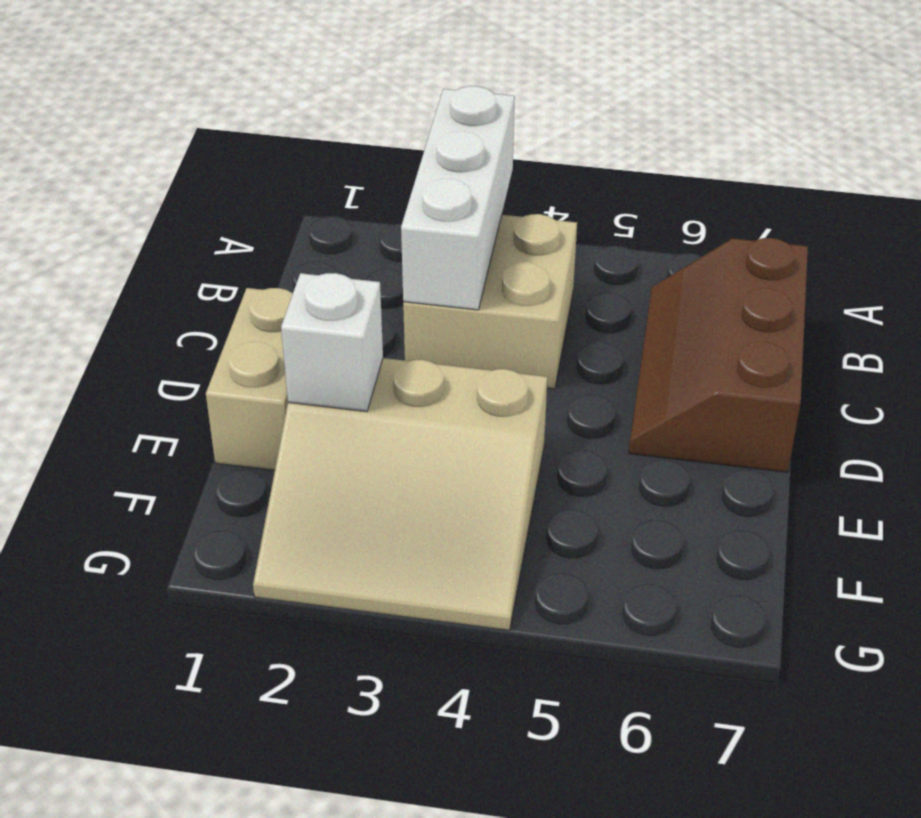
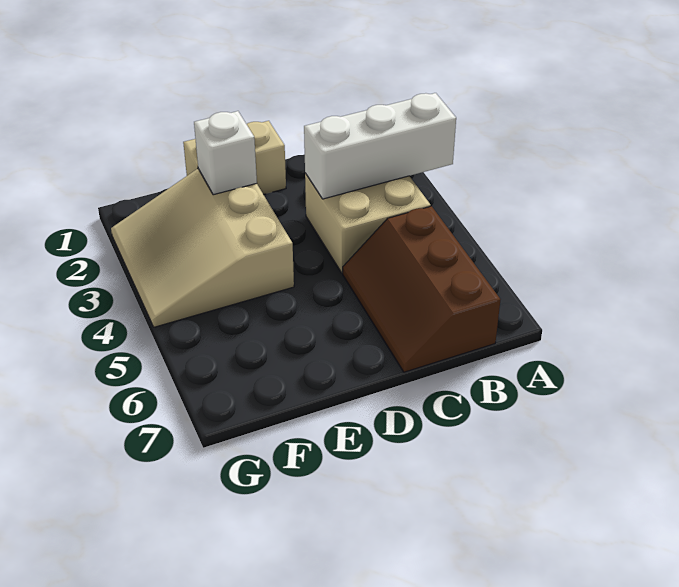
brown 2x3 slope [629,238,808,472] -> brown 2x3 slope turned to [343,206,500,372]

